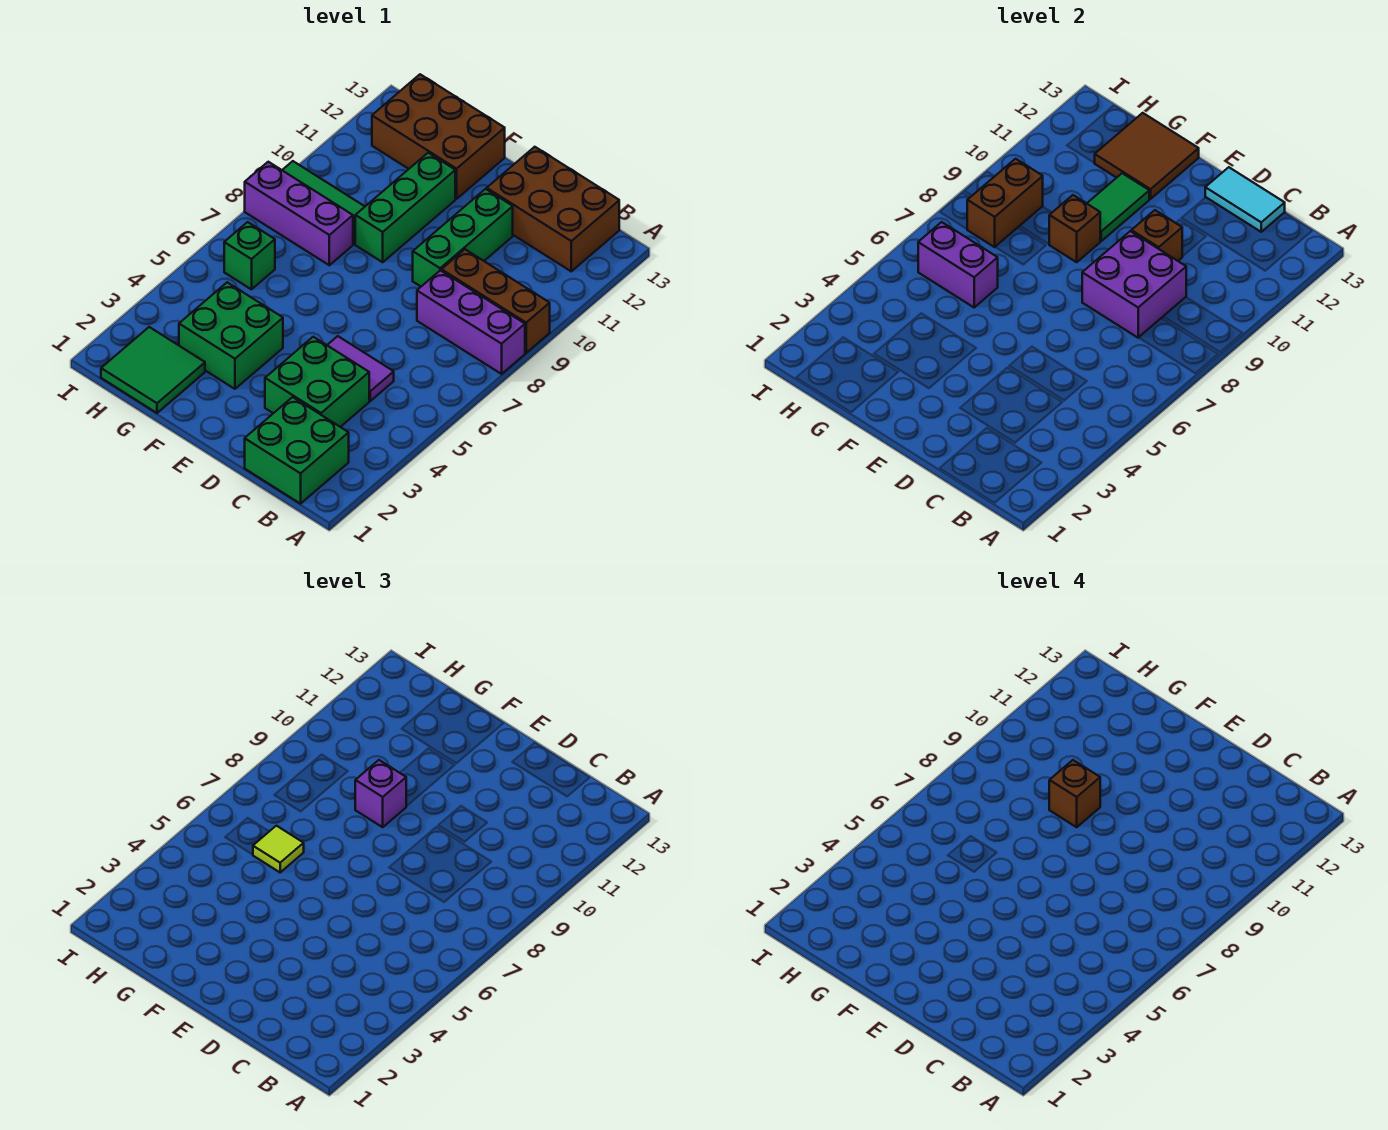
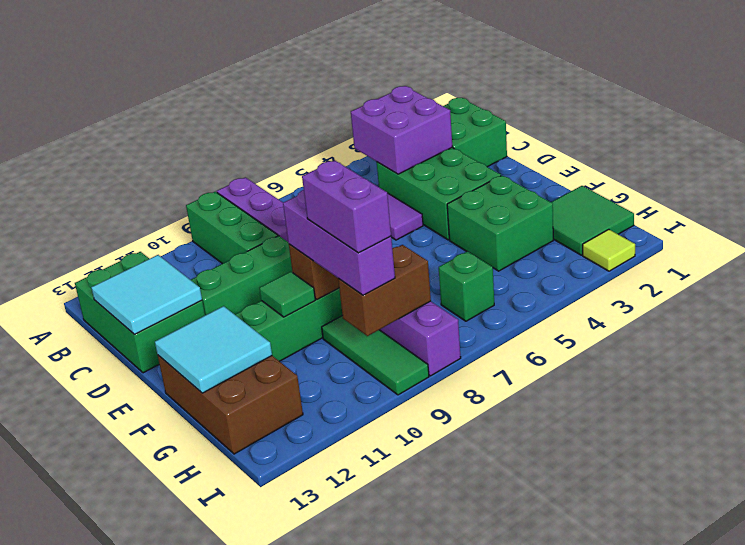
brown 1x3 brick [442,249,550,353] -> green 1x3 brick [186,192,278,264]
brown 2x3 brick [487,147,619,271] -> green 2x3 brick [75,252,205,373]
green 2x2 brick [265,337,369,427] -> green 2x3 brick [377,148,501,240]
purple 2x2 brick [1082,231,1186,338] -> purple 2x2 brick moved to [351,86,452,174]
cyan 1x2 tile [1205,167,1285,232] -> cyan 2x2 tile [91,255,202,334]
brown 1x1 brick [1131,210,1182,261] -> none
purple 1x1 brick [355,760,406,827] -> purple 1x3 brick [283,190,395,295]
brown 1x1 brick [1049,760,1100,827] -> none
green 1x2 tile [1087,173,1149,241] -> green 1x1 tile [259,271,315,317]
brown 2x2 tile [1095,113,1199,199] -> cyan 2x2 tile [155,306,272,393]
purple 1x2 brick [918,222,998,307] -> purple 1x2 brick moved to [302,160,391,253]
lime 1x1 tile [253,826,304,872] -> lime 1x1 tile moved to [583,229,635,271]

